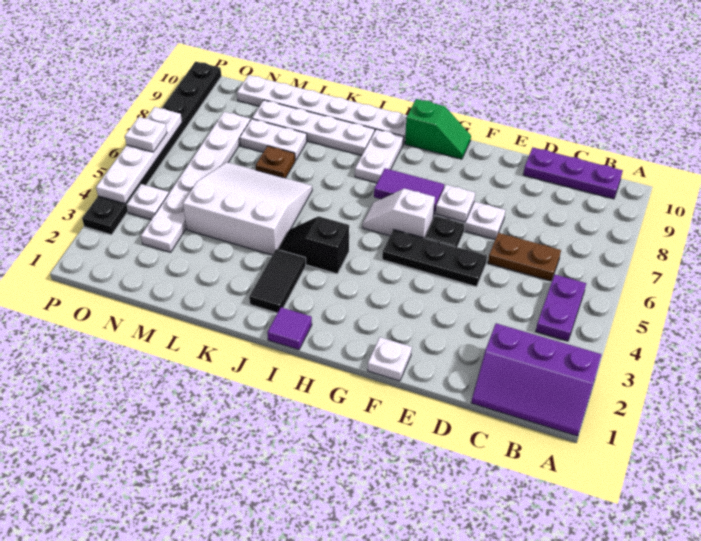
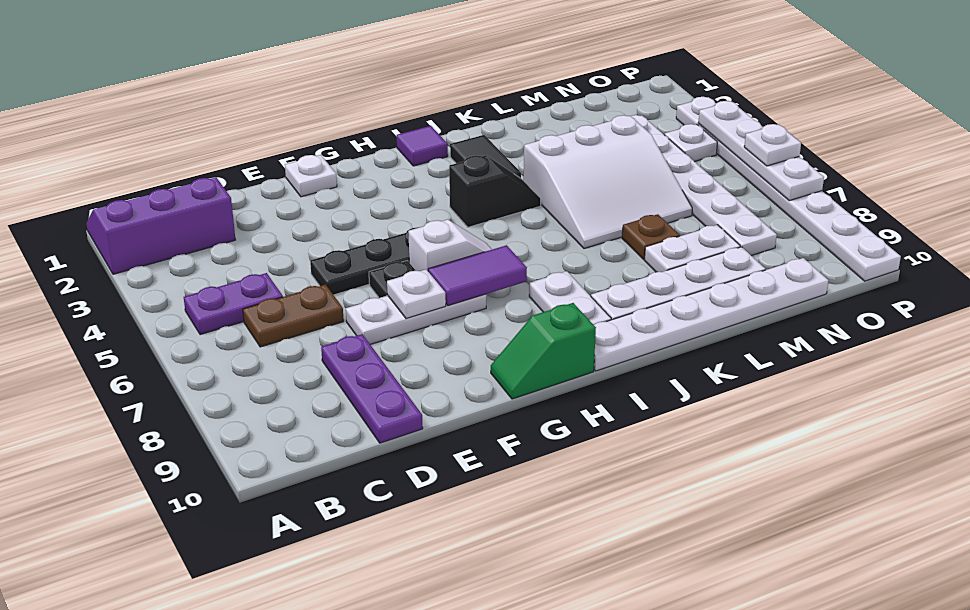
purple 1x2 plate [536,275,586,341] -> purple 1x2 plate turned to [184,273,283,335]
purple 1x3 plate [523,148,623,199] -> purple 1x3 plate turned to [321,334,423,443]
black 1x8 plate [82,61,221,235] -> white 1x8 plate [676,97,901,281]

